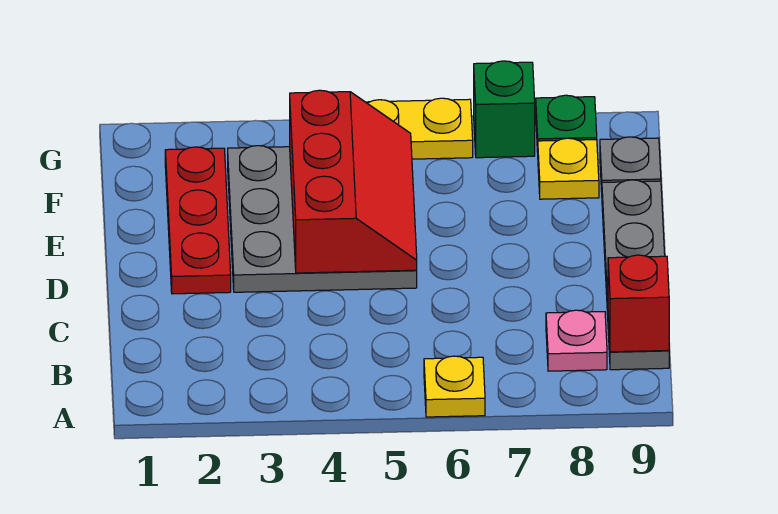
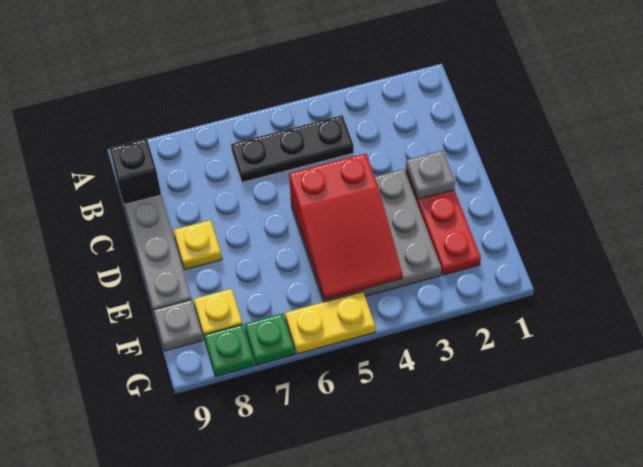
yellow 1x1 plate [424,356,485,417] -> yellow 1x1 plate moved to [174,220,222,270]
none -> black 1x3 plate [231,115,354,182]
pink 1x1 plate [546,310,607,371] -> none
red 1x1 brick [608,255,669,352] -> black 1x1 brick [109,138,161,205]
none -> grey 1x1 plate [406,150,455,199]
red 2x3 slope [290,90,417,273] -> red 2x3 slope turned to [289,153,402,300]
green 1x1 brick [474,61,535,158] -> green 1x1 plate [245,313,295,365]

